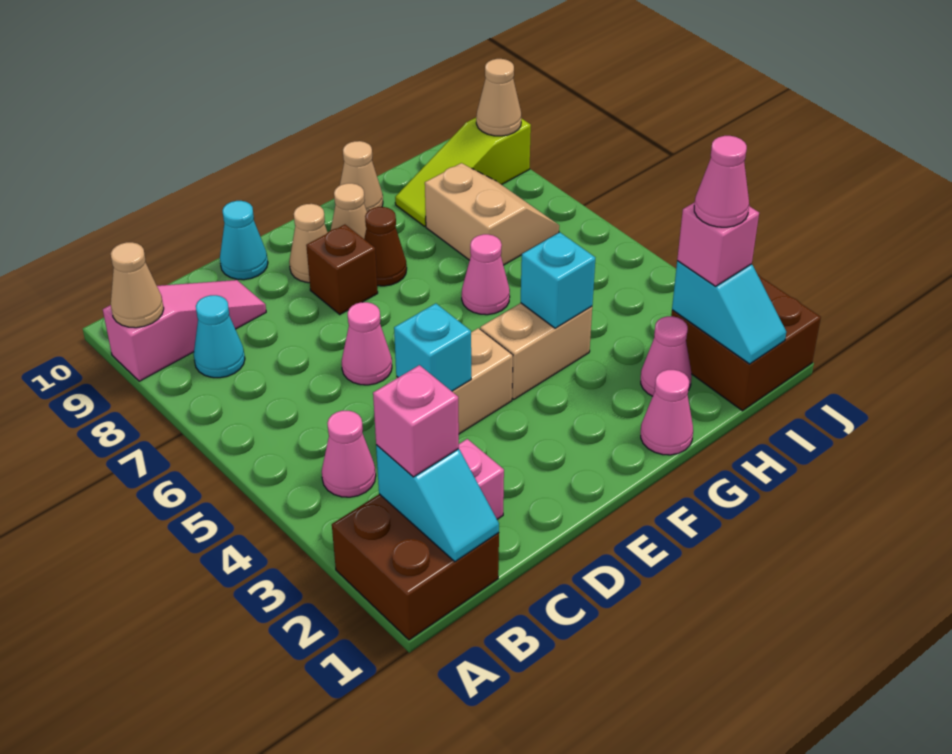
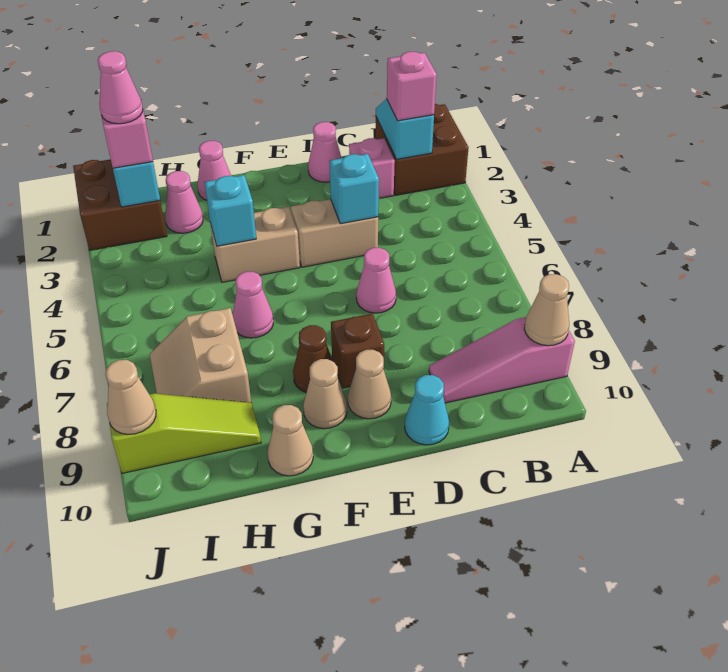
pink 1x1 cone [322,411,376,497] -> pink 1x1 cone moved to [308,122,341,182]
cyan 1x1 cone [194,295,245,378] -> none

